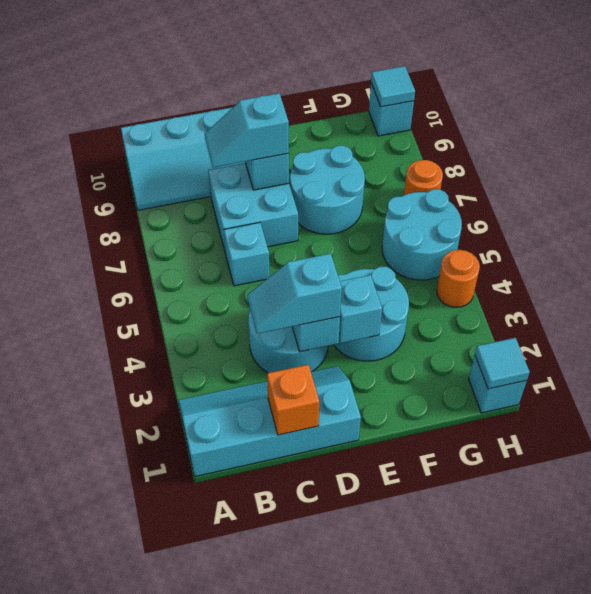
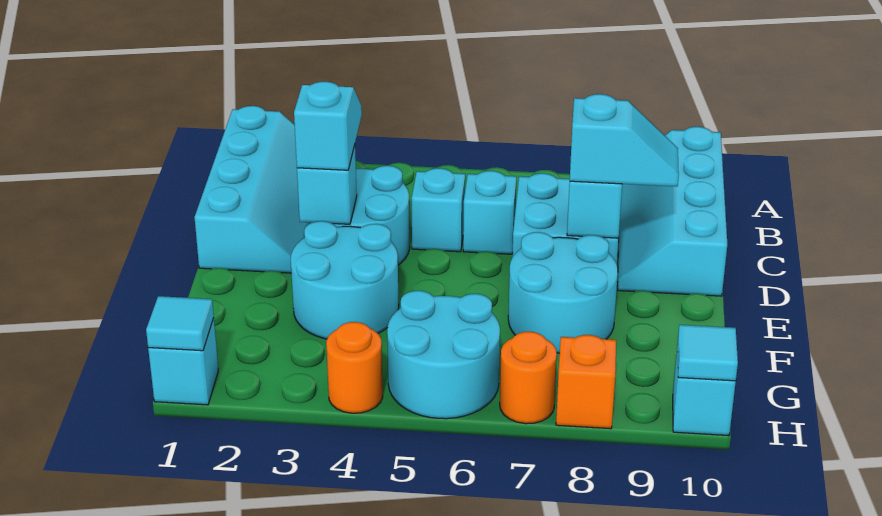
orange 1x1 brick [267,365,319,435] -> orange 1x1 brick moved to [556,335,616,429]
cyan 1x2 slope [205,93,289,167] -> cyan 1x2 slope turned to [570,94,679,187]
cyan 1x1 brick [339,275,382,343] -> cyan 1x1 brick moved to [412,168,465,252]

